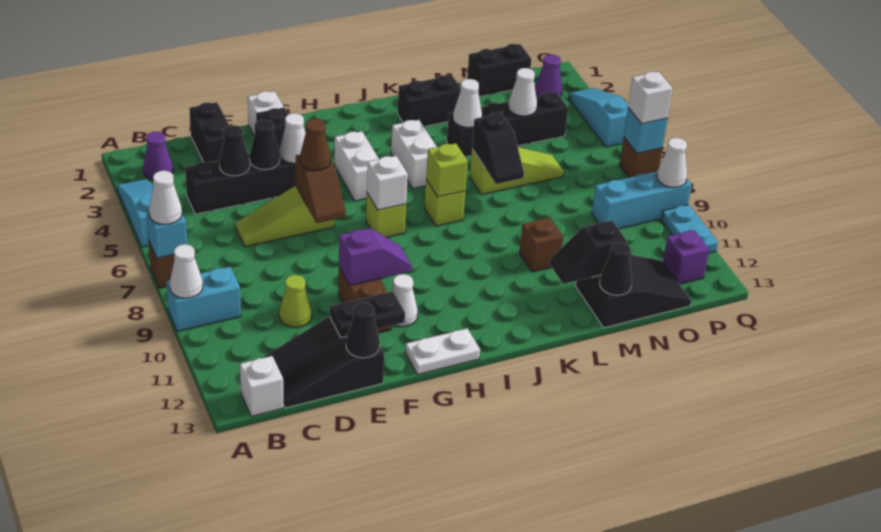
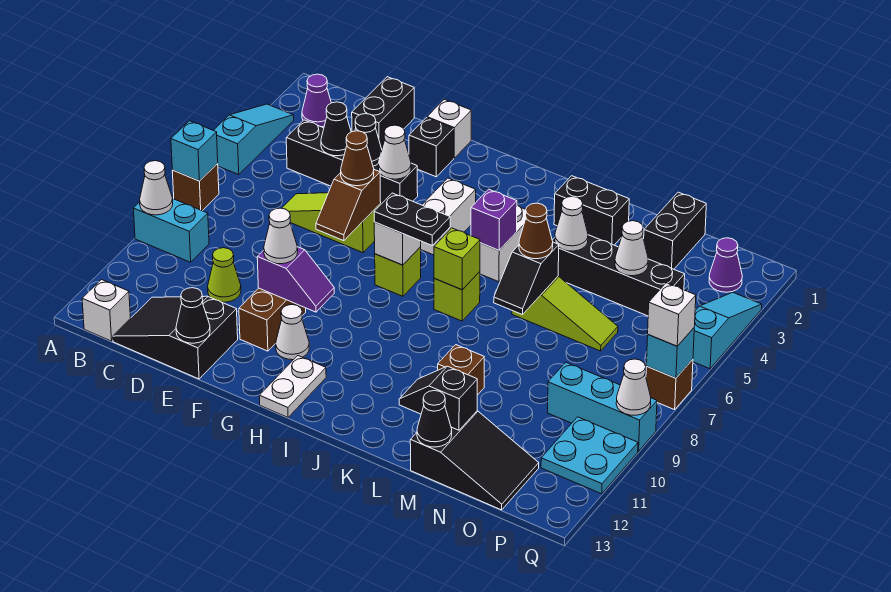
white 1x1 cone [149,171,182,224] -> white 1x1 cone moved to [264,208,298,264]
black 1x2 plate [330,292,405,338] -> black 1x2 plate moved to [374,193,450,245]
white 1x2 plate [405,328,480,375] -> white 1x2 plate turned to [259,356,326,417]
none -> brown 1x1 cone [519,203,553,259]
black 1x2 brick [467,44,531,97] -> black 1x2 brick turned to [644,192,706,269]
purple 1x1 brick [663,230,709,284] -> purple 1x1 brick moved to [471,189,517,250]
cyan 1x2 plate [661,205,718,253] -> cyan 2x2 plate [541,417,638,494]

